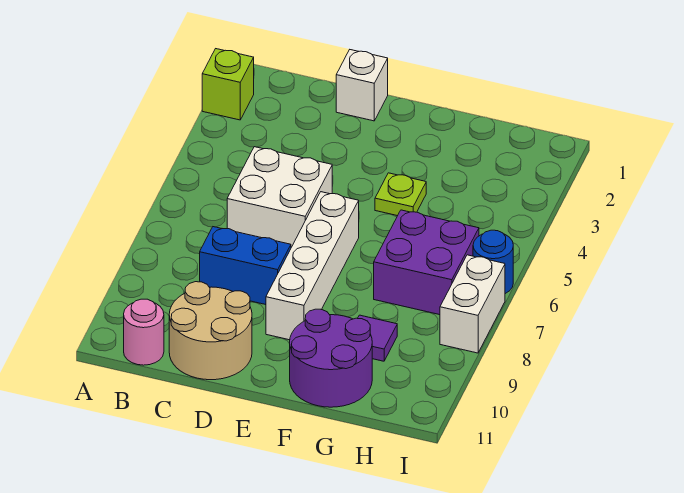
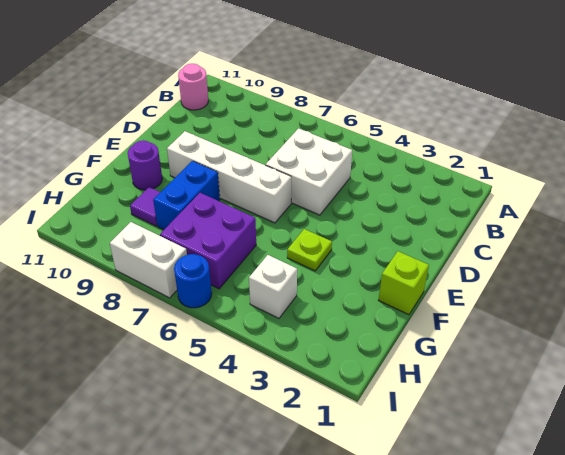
lime 1x1 brick [202,49,254,120] -> lime 1x1 brick moved to [379,251,429,315]
blue 1x2 brick [200,227,291,305] -> blue 1x2 brick moved to [153,161,220,230]
tan 2x2 round brick [169,282,252,380] -> none
white 1x1 brick [336,50,388,121] -> white 1x1 brick moved to [249,255,297,318]
purple 2x2 round brick [290,309,372,407] -> purple 1x1 round brick [128,140,162,190]

